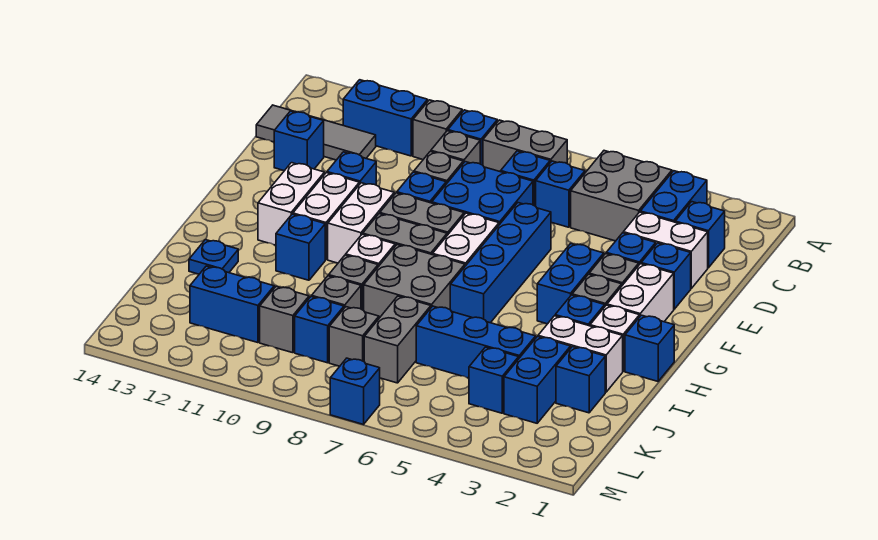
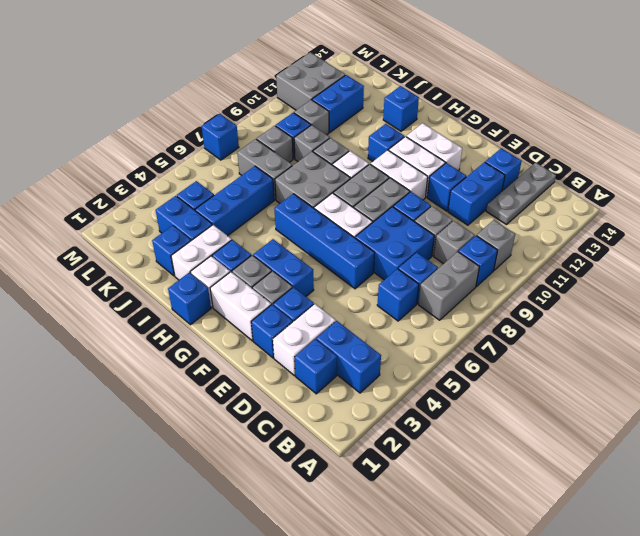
grey 2x2 brick [571,151,672,241] -> grey 2x2 brick moved to [276,52,345,110]
blue 1x2 brick [343,80,428,156] -> blue 1x2 brick moved to [448,162,505,225]
grey 1x3 tile [256,105,376,160] -> grey 1x3 plate [486,163,556,225]
blue 1x1 plate [189,240,238,274] -> blue 1x1 brick [383,86,419,131]

